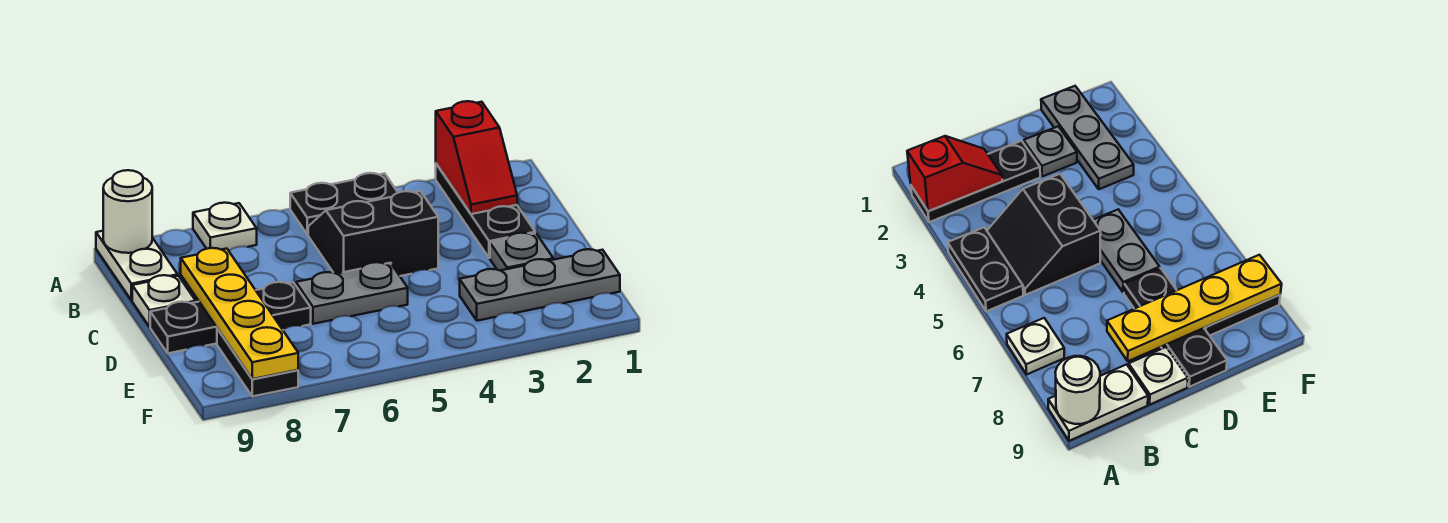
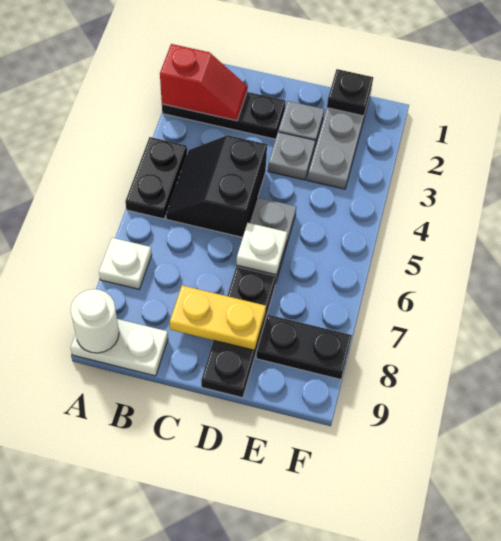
yellow 1x4 plate [181,248,298,379] -> yellow 1x2 plate [170,285,266,350]
white 1x1 plate [132,275,196,327] -> white 1x1 plate moved to [237,223,287,275]
none -> grey 1x1 plate [268,132,315,180]
none -> black 1x1 plate [327,69,373,116]

